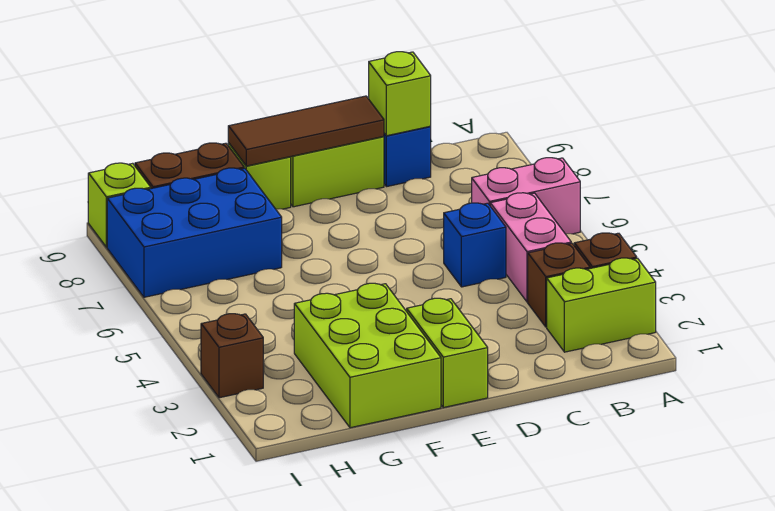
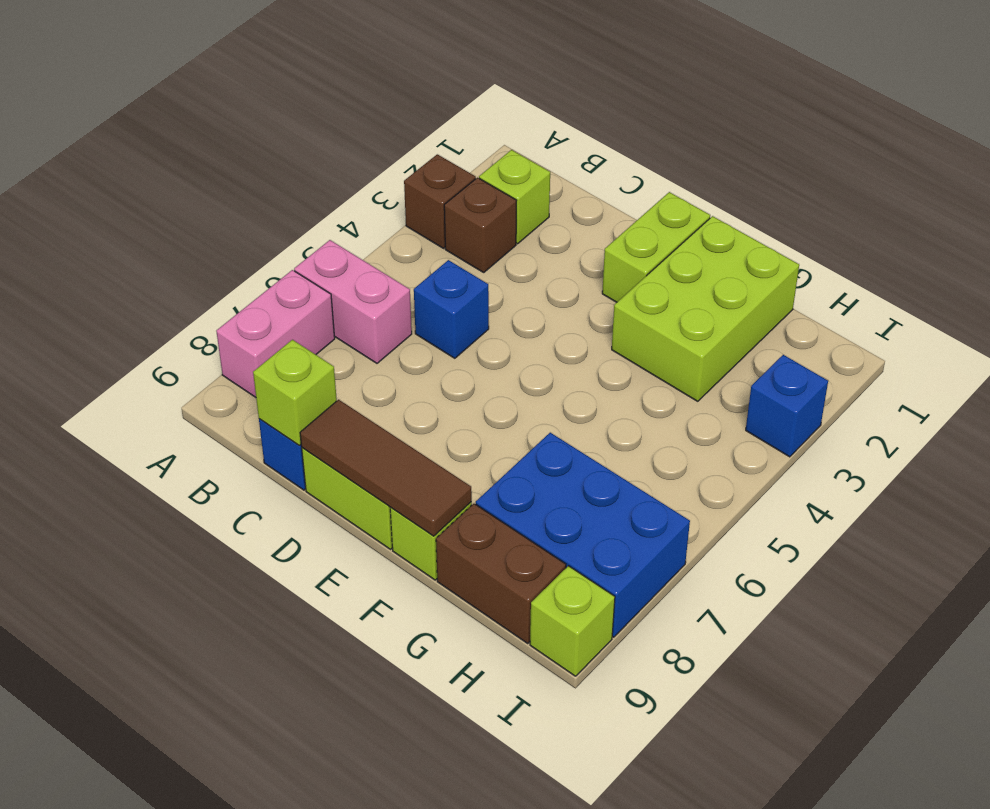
lime 1x2 brick [547,258,656,352] -> lime 1x1 brick [479,150,550,244]
pink 1x2 brick [490,193,571,302] -> pink 1x2 brick moved to [216,270,335,397]
brown 1x1 brick [201,314,263,398] -> blue 1x1 brick [746,355,828,457]

